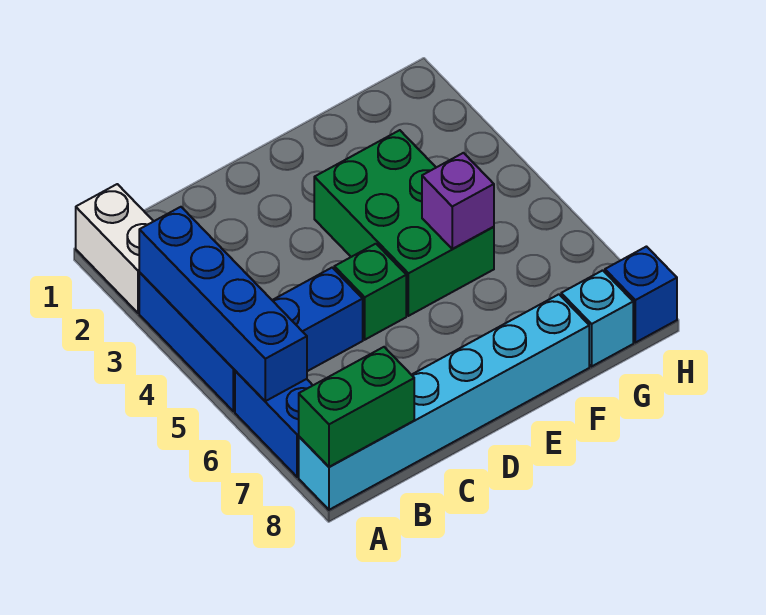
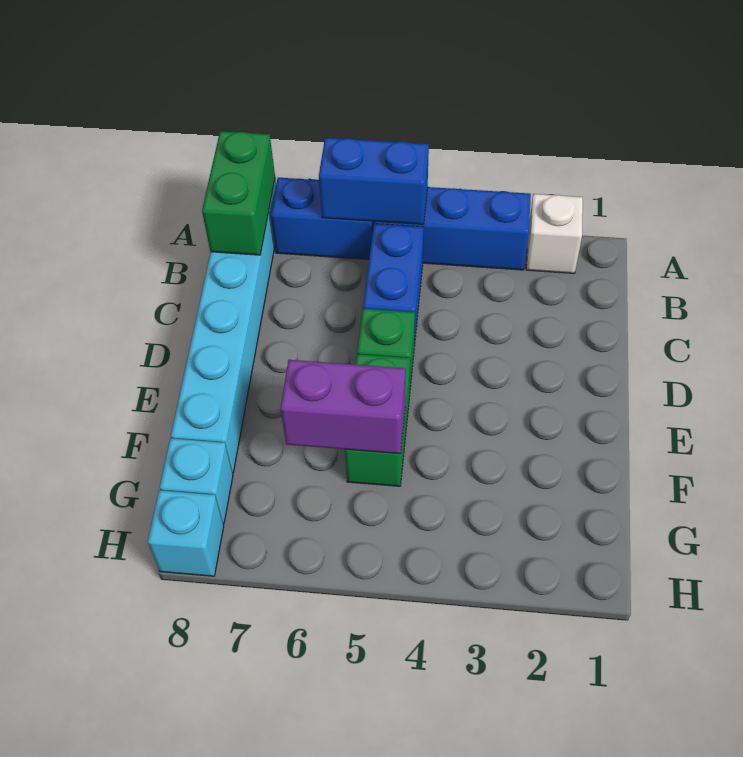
white 1x2 brick [76,184,154,313] -> white 1x1 brick [526,194,583,273]
blue 1x4 brick [139,207,307,401] -> blue 1x2 brick [319,138,429,224]
green 2x3 brick [314,130,494,316] -> green 1x2 brick [345,354,410,486]
purple 1x1 brick [422,153,494,249] -> purple 1x2 brick [280,360,406,454]
blue 1x1 brick [605,247,677,343] -> cyan 1x1 brick [148,490,224,576]

